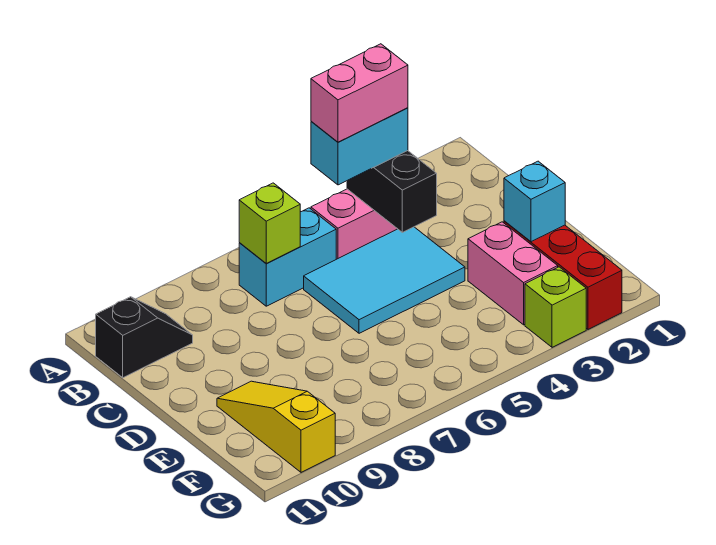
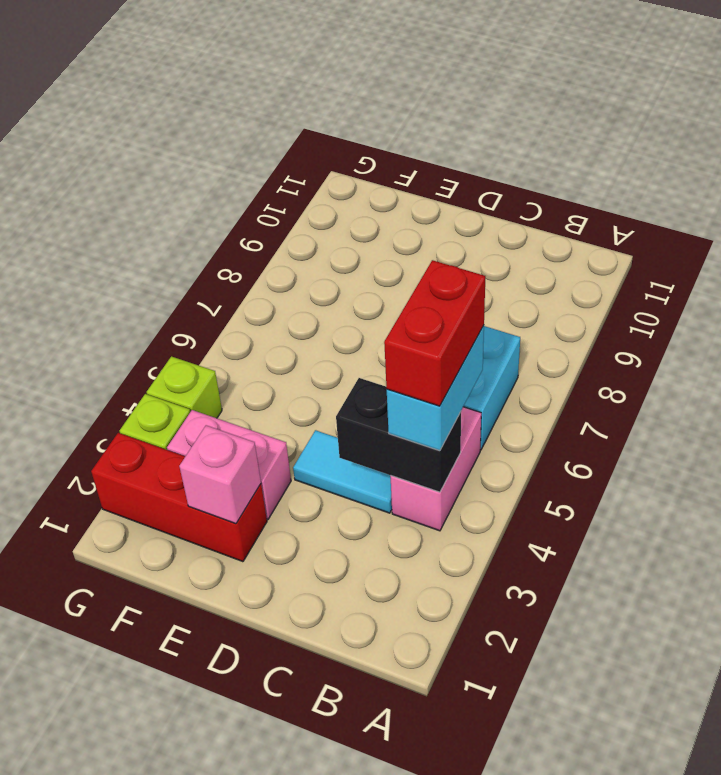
pink 1x2 brick [311,44,408,142] -> red 1x2 brick [384,260,485,406]
lime 1x1 brick [239,183,300,263] -> lime 1x1 brick moved to [147,356,222,418]
black 1x2 slope [96,297,193,378] -> none
cyan 2x3 tile [304,227,465,333] -> cyan 1x2 tile [293,430,392,513]
cyan 1x1 brick [504,161,565,242] -> pink 1x1 brick [179,425,261,524]
yellow 1x3 slope [217,381,335,472] -> none

